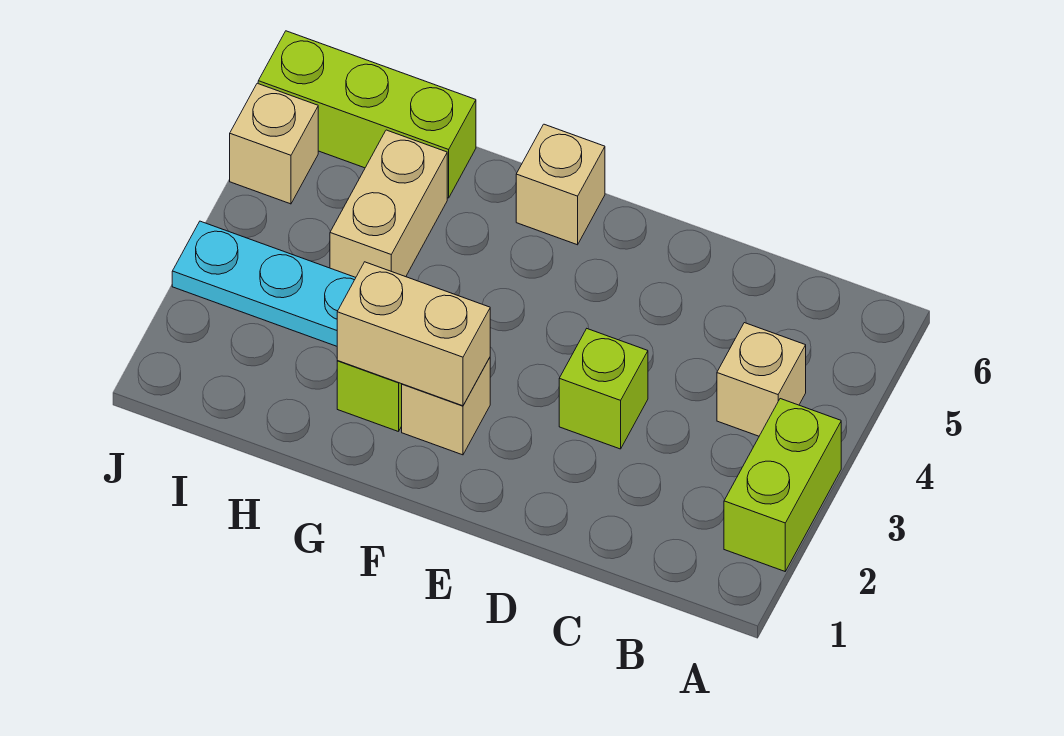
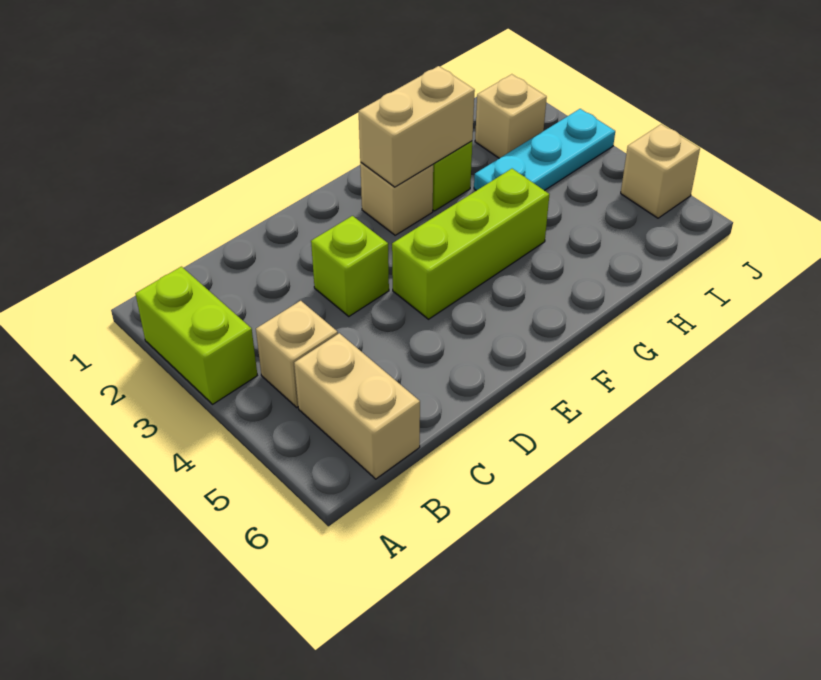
tan 1x1 brick [516,124,605,245] -> tan 1x1 brick moved to [475,74,547,158]
tan 1x2 brick [330,130,447,277] -> tan 1x2 brick moved to [294,333,420,479]
lime 1x3 brick [258,31,476,198] -> lime 1x3 brick moved to [392,169,549,319]

